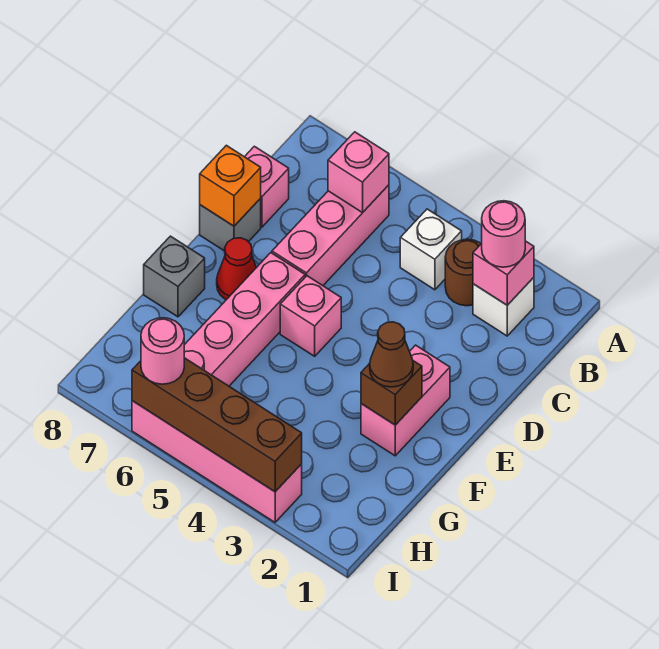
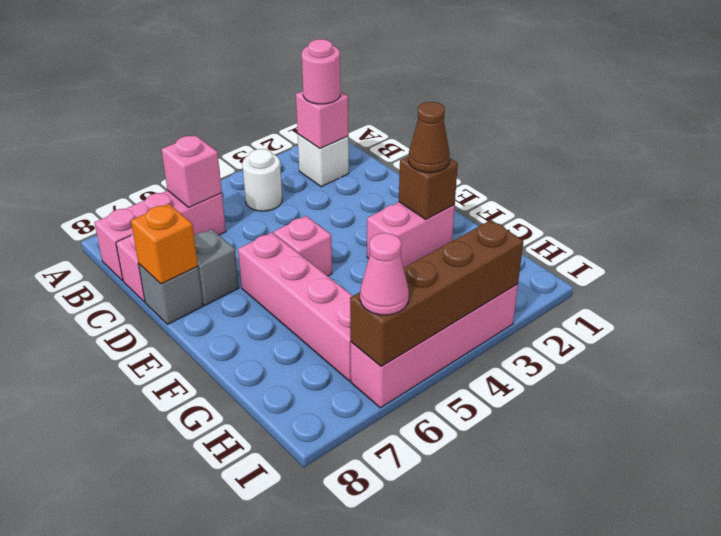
brown 1x1 round brick [445,239,481,306] -> none
white 1x1 brick [400,209,462,290] -> white 1x1 round brick [242,149,282,211]
pink 1x3 brick [272,185,389,286] -> pink 1x3 brick turned to [94,190,226,281]
pink 1x2 brick [361,345,450,456] -> pink 1x2 brick turned to [367,202,455,268]
red 1x1 cone [217,238,256,300] -> none
grey 1x1 brick [144,236,205,317] -> grey 1x1 brick moved to [194,229,239,305]
pink 1x1 round brick [141,318,184,384] -> pink 1x1 cone [360,233,409,315]

